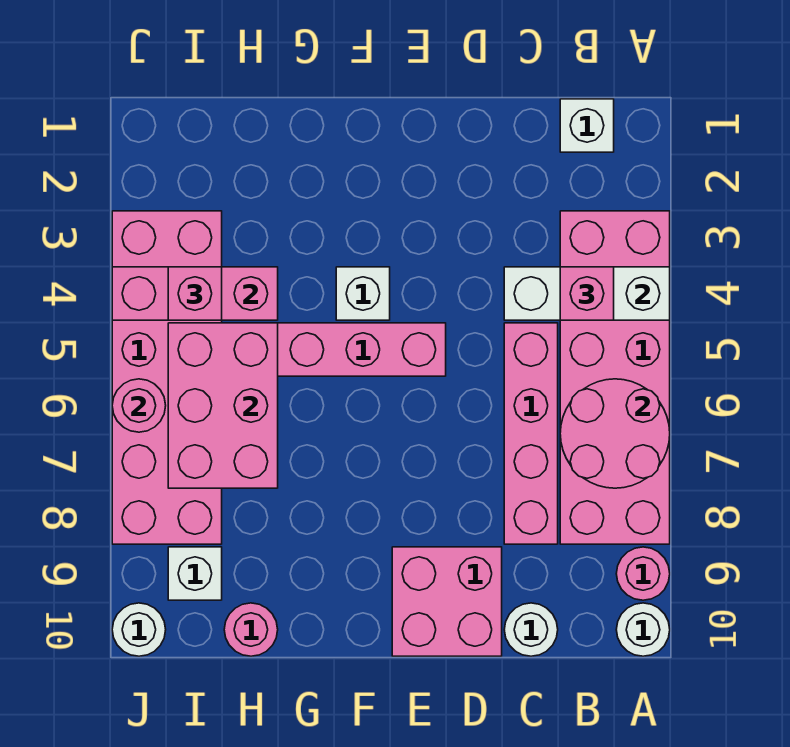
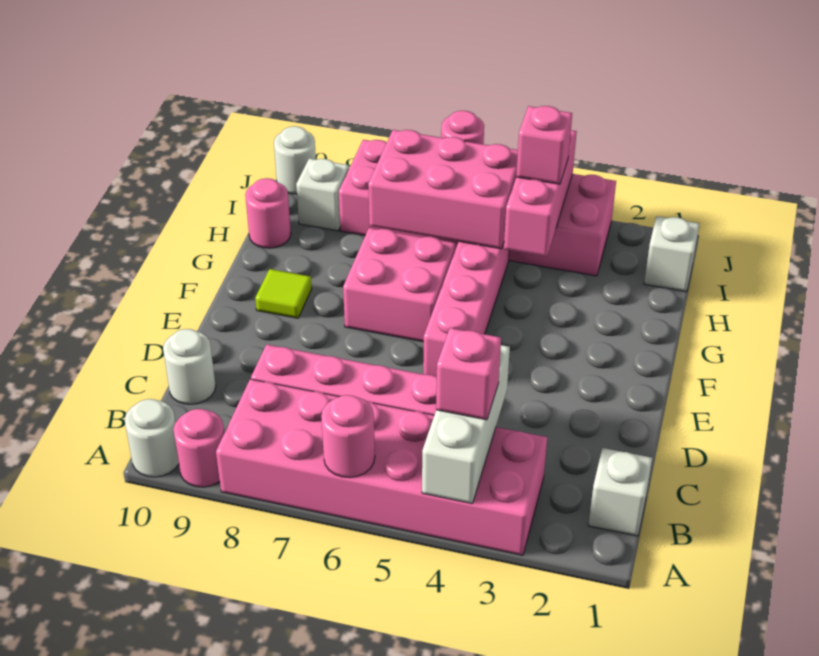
pink 2x2 round brick [560,379,670,488] -> pink 1x1 round brick [321,395,375,478]
pink 2x2 brick [392,547,502,656] -> pink 2x2 brick moved to [343,228,456,342]
white 1x1 brick [336,267,390,320] -> white 1x1 brick moved to [644,216,699,292]
none -> lime 1x1 tile [255,269,312,318]

